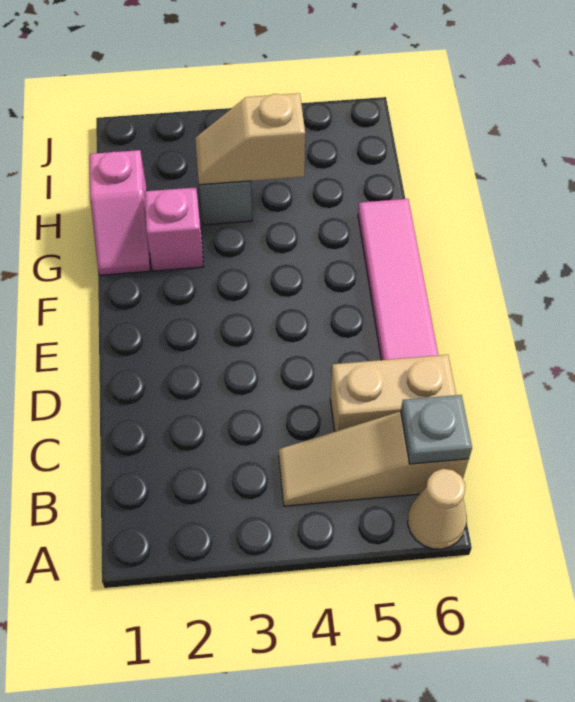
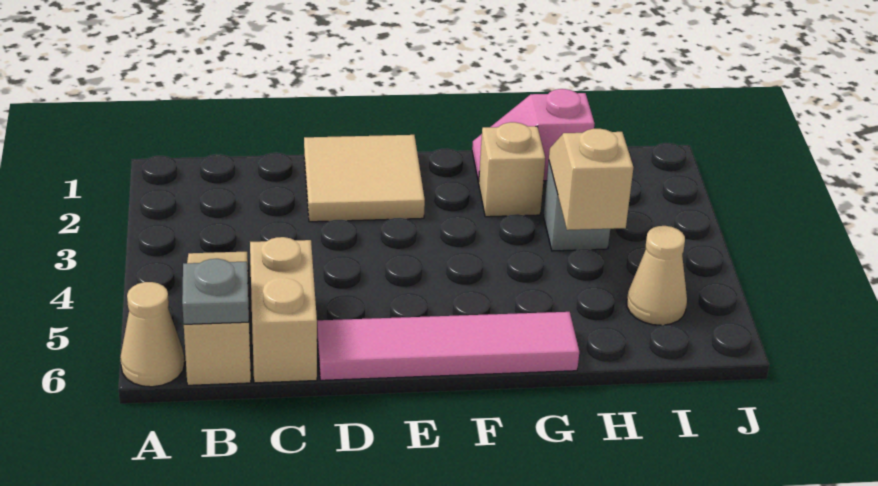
none -> tan 2x2 tile [304,135,425,222]
pink 1x1 brick [145,187,203,271] -> tan 1x1 brick [479,122,545,217]
none -> tan 1x1 cone [627,226,687,325]

